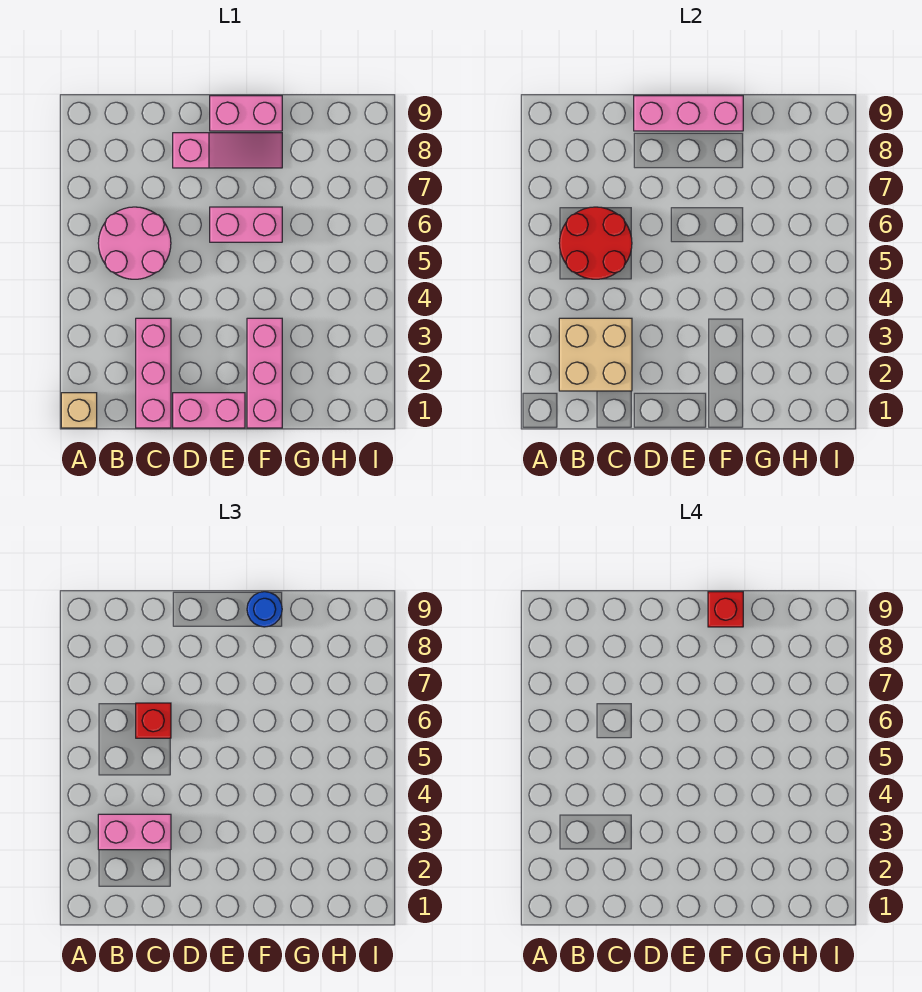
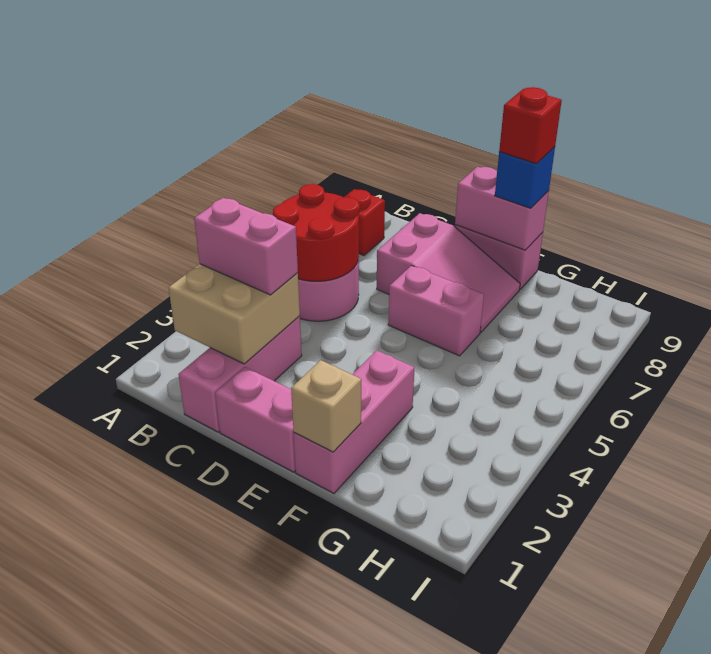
tan 1x1 brick [61,393,97,428] -> tan 1x1 brick moved to [291,360,361,452]
red 1x1 brick [136,703,171,738] -> red 1x1 brick moved to [345,189,385,255]
pink 1x3 slope [173,133,282,168] -> pink 2x3 slope [377,213,520,333]
pink 1x3 brick [634,96,743,131] -> pink 1x2 brick [455,167,549,250]
blue 1x1 round brick [247,592,282,627] -> blue 1x1 brick [495,147,555,208]

